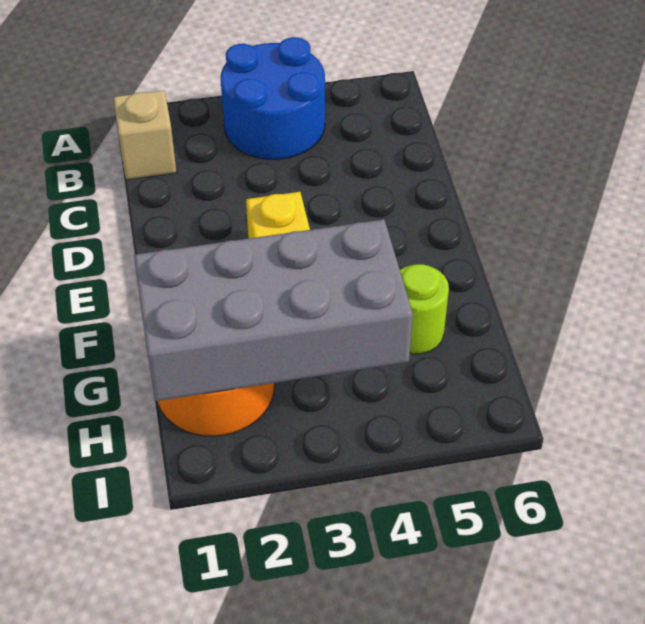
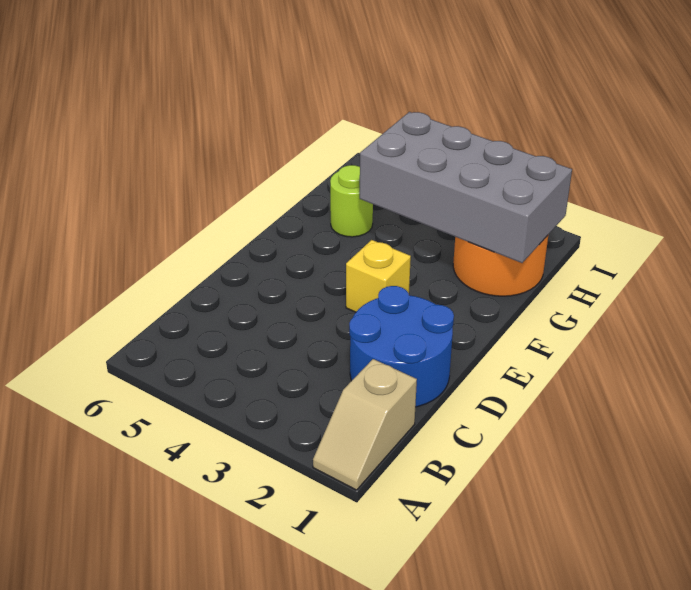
blue 2x2 round brick [221,37,325,159] -> blue 2x2 round brick moved to [349,286,454,407]

